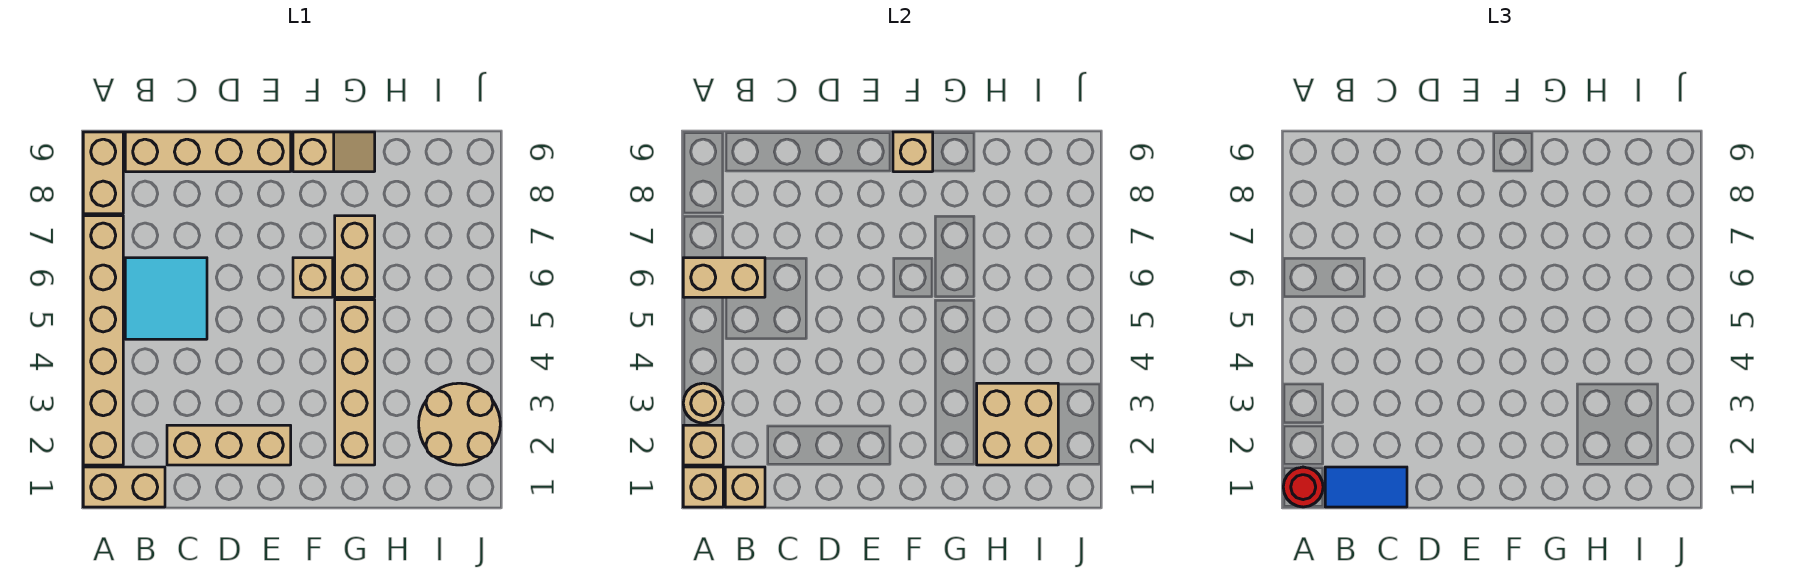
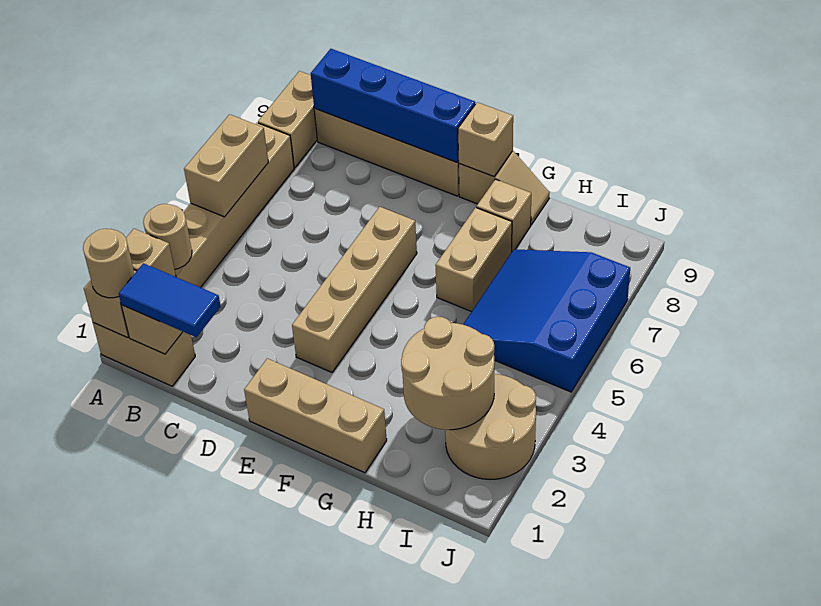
red 1x1 round brick [1283,467,1323,507] -> tan 1x1 round brick [83,229,134,298]
tan 1x2 brick [683,258,765,297] -> tan 1x2 brick turned to [184,114,268,217]
cyan 2x2 tile [125,258,207,339] -> none
none -> blue 1x4 brick [311,49,475,162]
tan 1x3 brick [167,425,291,465] -> tan 1x3 brick moved to [244,359,387,473]
tan 1x1 brick [293,258,333,297] -> tan 1x1 brick moved to [476,179,531,251]
tan 1x4 brick [335,300,375,465] -> tan 1x4 brick moved to [292,207,417,372]
tan 2x2 brick [977,383,1058,465] -> tan 2x2 round brick [401,317,495,430]
none -> blue 3x3 slope [463,249,630,392]

